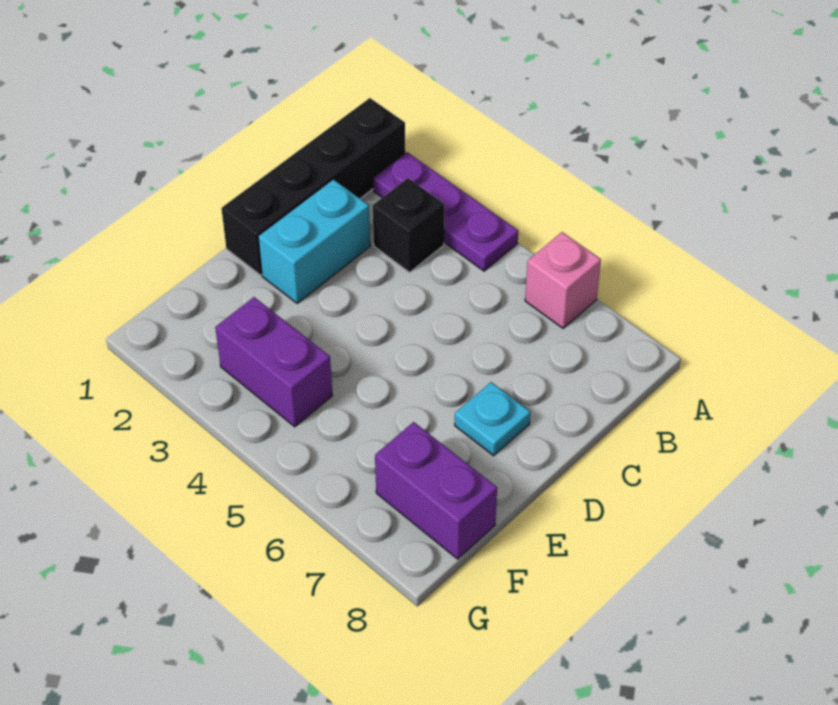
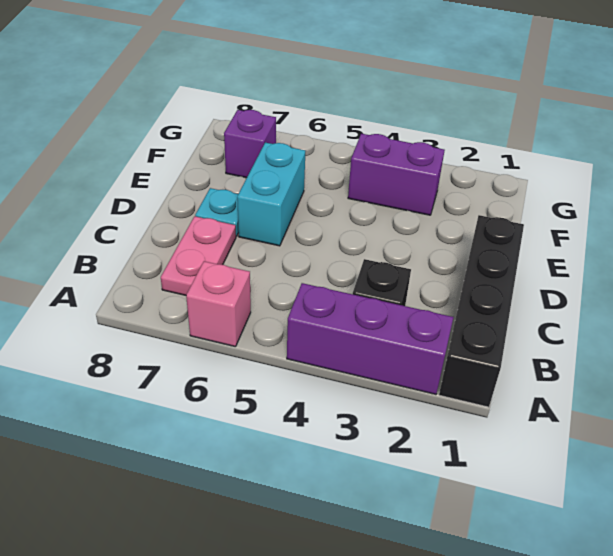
purple 1x3 plate [373,152,518,271] -> purple 1x3 brick [287,283,453,394]
none -> pink 1x2 plate [161,216,236,295]
cyan 1x2 brick [258,179,370,303] -> cyan 1x2 brick moved to [237,143,305,246]
purple 1x2 brick [375,422,497,559] -> purple 1x1 brick [224,110,276,178]

